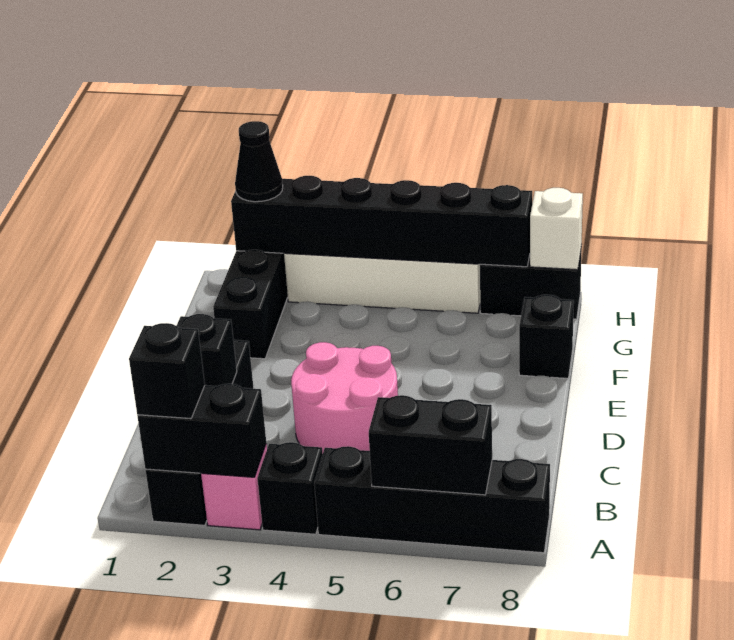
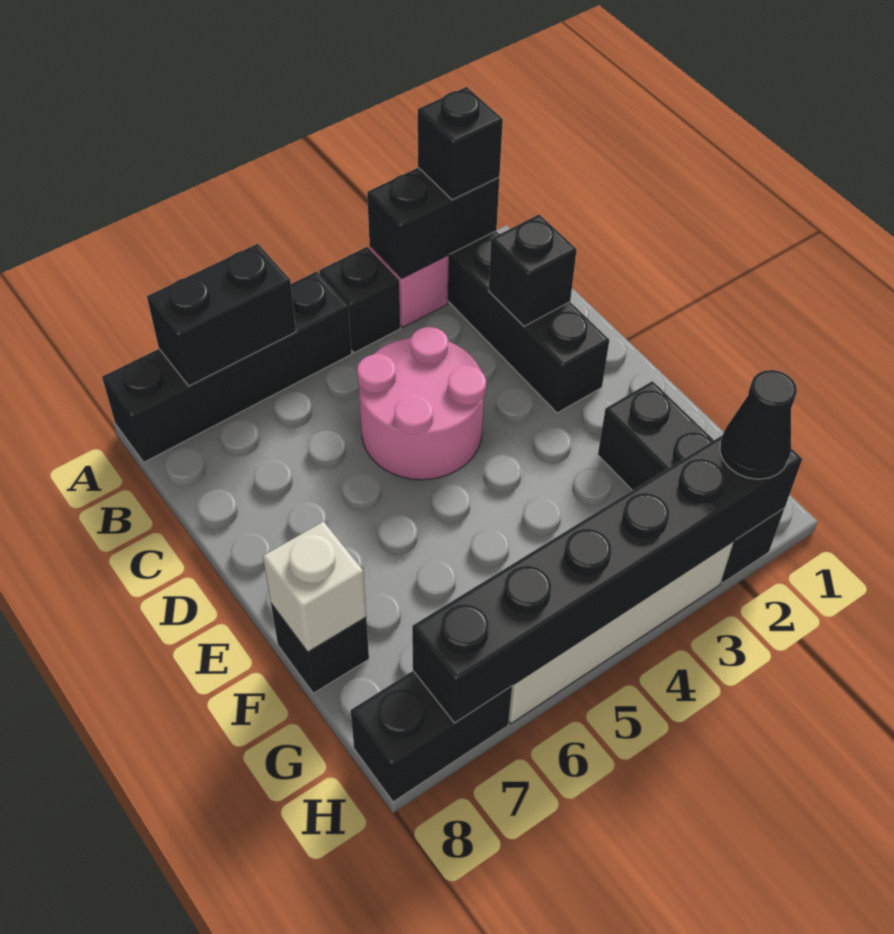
white 1x1 brick [530,188,583,270] -> white 1x1 brick moved to [263,522,366,652]

